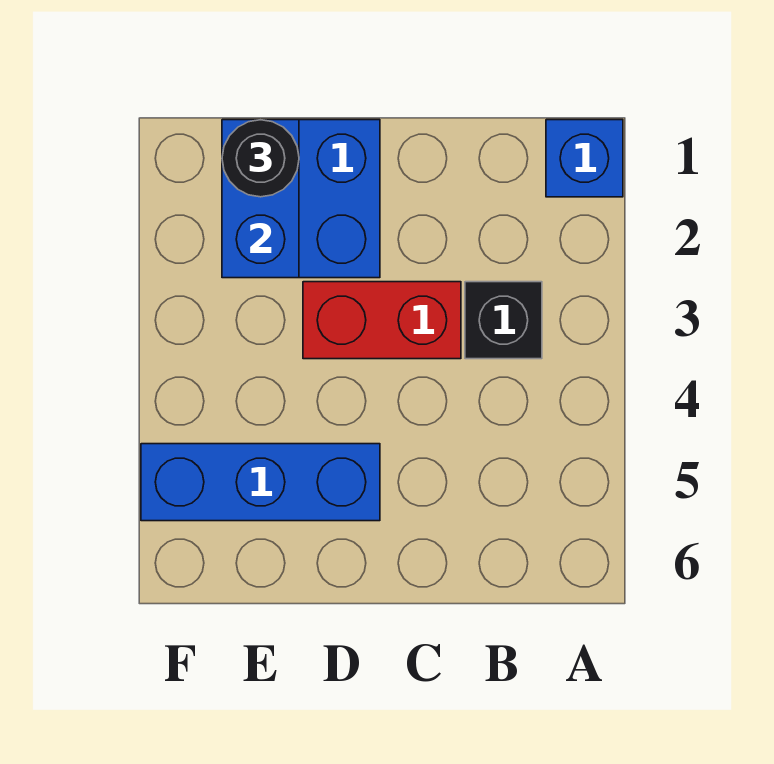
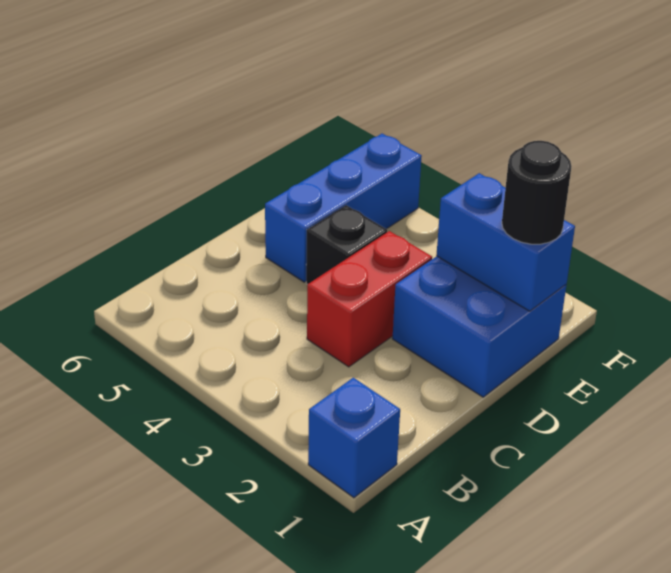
black 1x1 brick [465,282,542,359] -> black 1x1 brick moved to [306,205,387,284]

